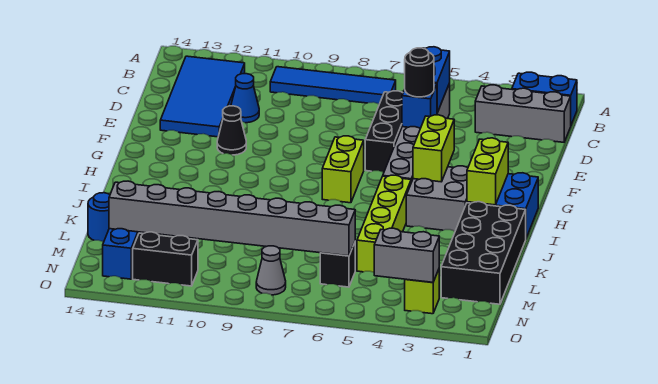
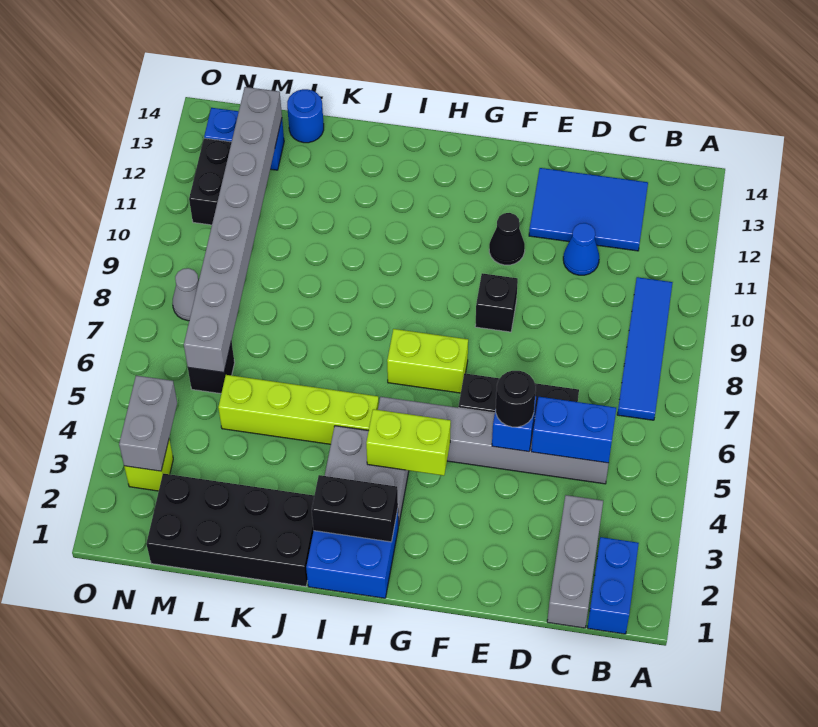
blue 2x4 tile [160,56,245,137] -> blue 2x3 tile [529,168,648,251]
none -> black 1x1 brick [475,273,518,332]
lime 1x2 brick [467,138,508,205] -> black 1x2 brick [312,475,398,542]

